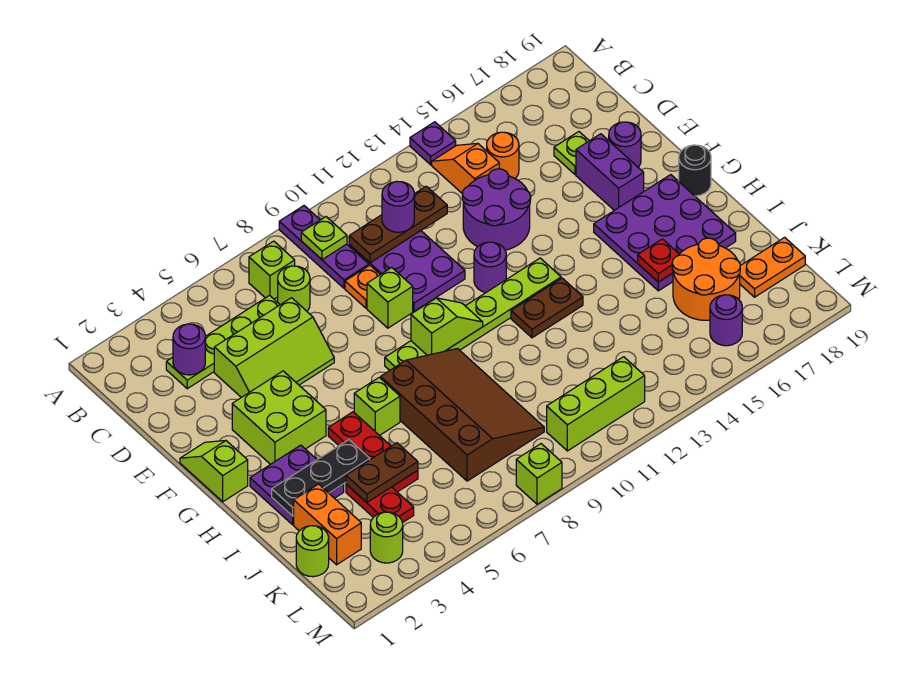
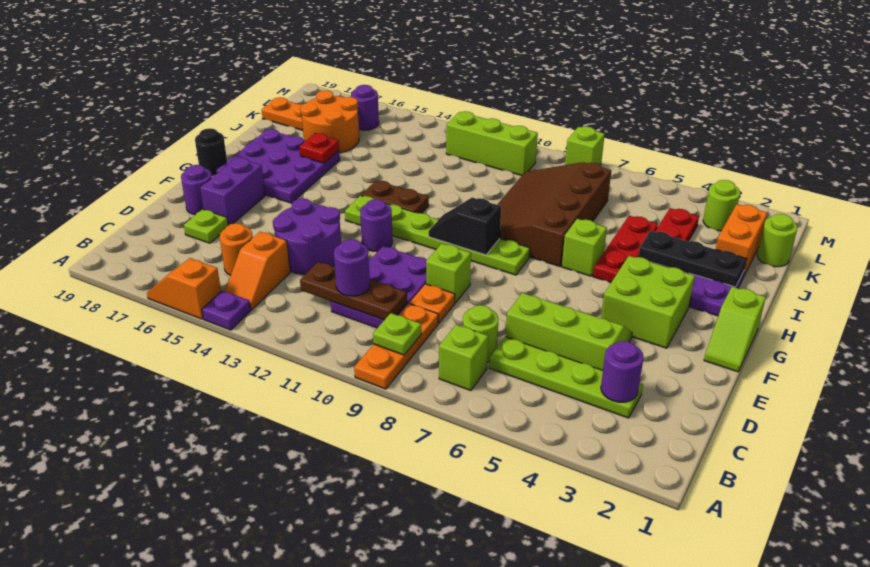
purple 1x3 plate [279,206,369,288] -> orange 1x3 plate [354,304,438,389]
none -> orange 1x2 slope [147,258,221,319]
lime 1x2 slope [411,298,483,355] -> black 1x2 slope [429,198,501,255]
brown 1x2 plate [346,443,418,502] -> none

